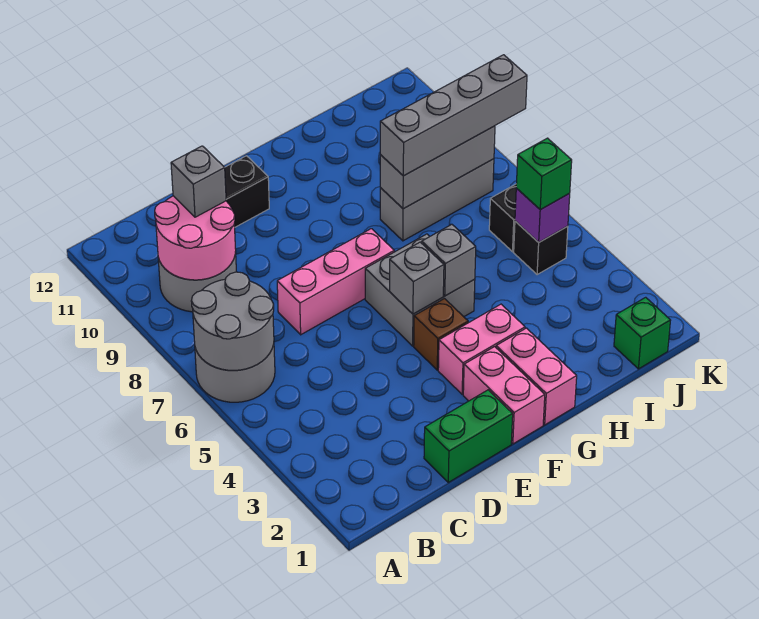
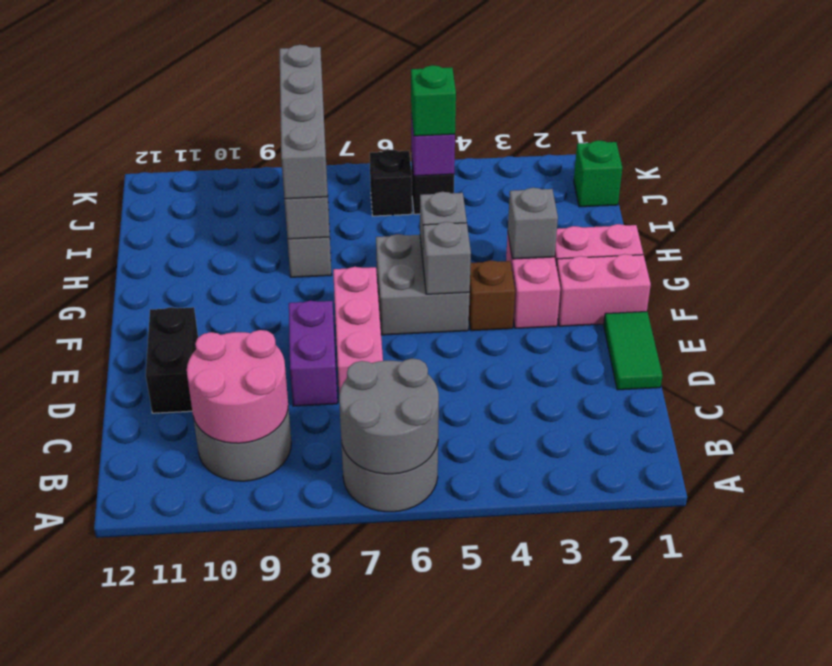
grey 1x1 brick [171,146,226,217] -> grey 1x1 brick moved to [508,188,558,259]
green 1x2 brick [424,390,513,482] -> green 1x2 tile [604,312,662,390]
none -> purple 1x2 brick [289,301,337,406]

